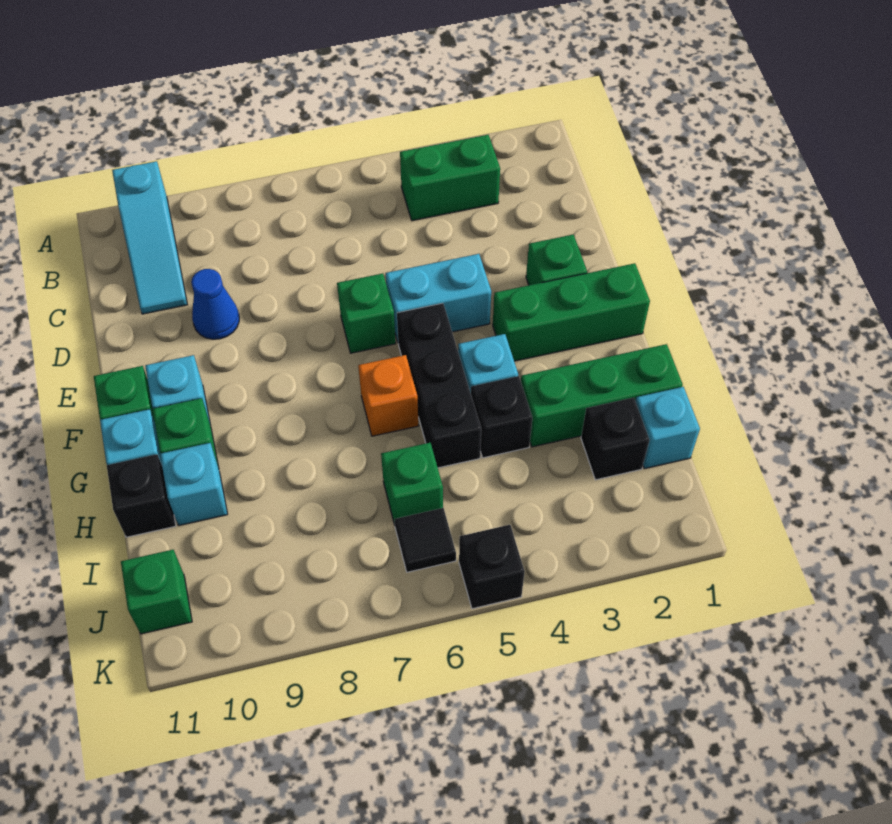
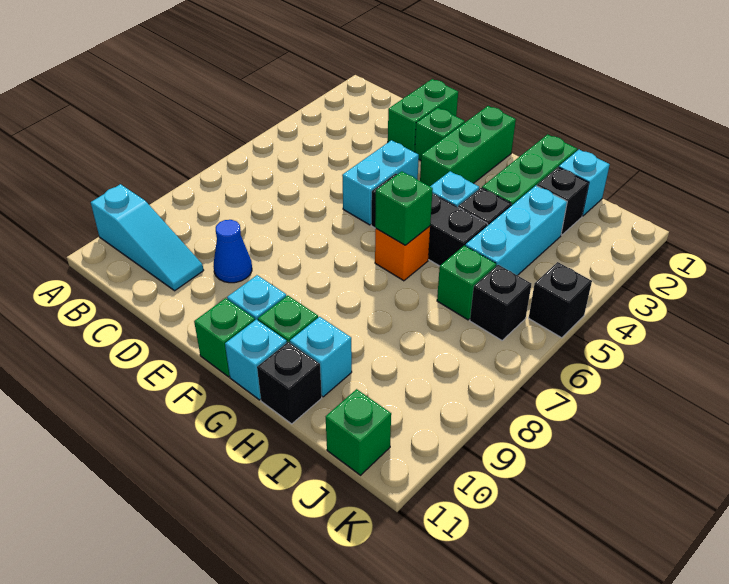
green 1x2 brick [400,135,500,221] -> green 1x2 brick moved to [388,79,458,152]
green 1x1 brick [337,273,396,353] -> green 1x1 brick moved to [375,171,433,245]
none -> cyan 1x3 brick [465,186,567,275]
black 1x1 tile [395,508,456,572] -> black 1x1 brick [470,265,531,340]

